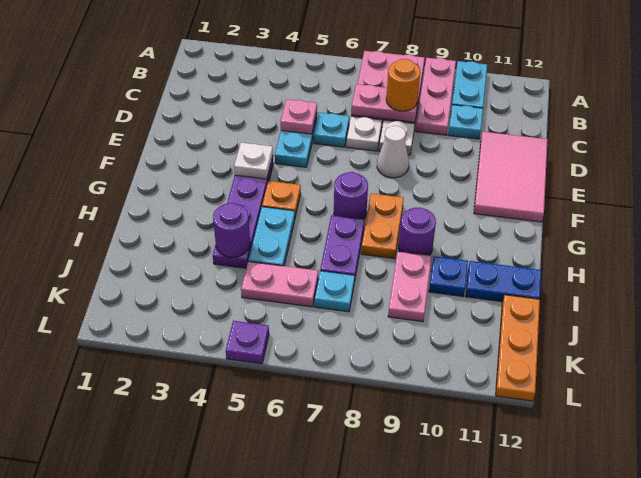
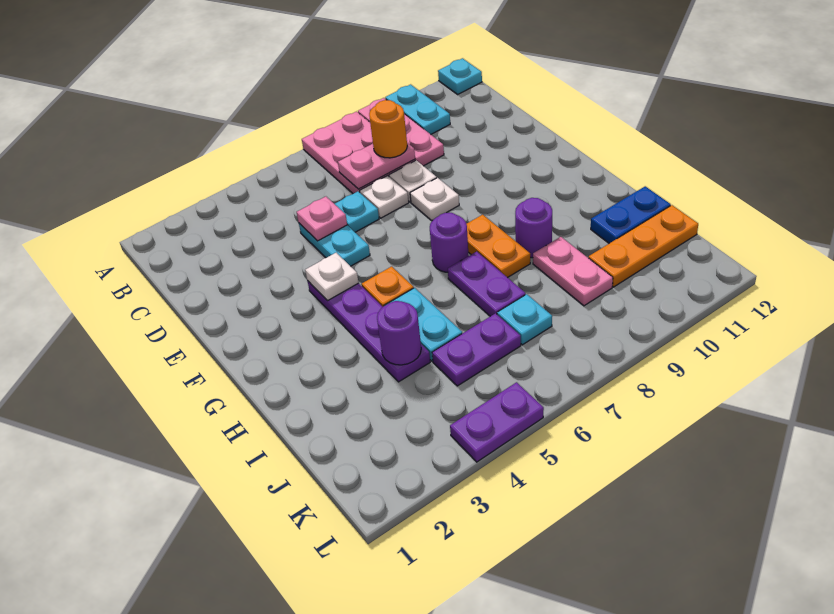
cyan 1x1 plate [448,105,483,139] -> cyan 1x1 plate moved to [438,58,482,94]
pink 2x3 tile [474,132,548,222] -> none
white 1x1 cone [377,126,409,178] -> white 1x1 plate [410,178,459,220]
blue 1x1 plate [429,256,468,297] -> none
pink 1x2 plate [241,262,318,307] -> purple 1x2 plate [432,313,521,386]
orange 1x3 plate [496,295,540,401] -> orange 1x3 plate turned to [588,205,698,287]
purple 1x1 plate [226,321,269,364] -> purple 1x2 plate [450,382,544,462]

